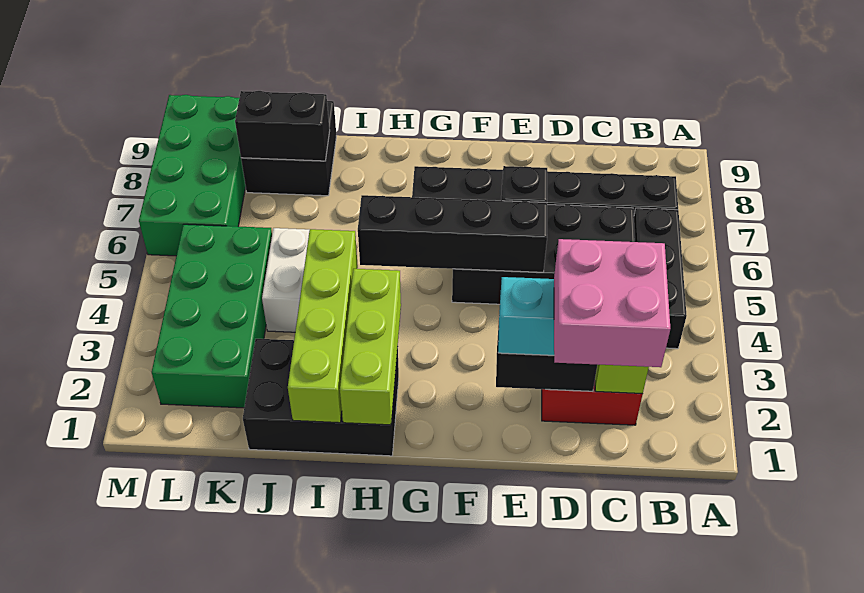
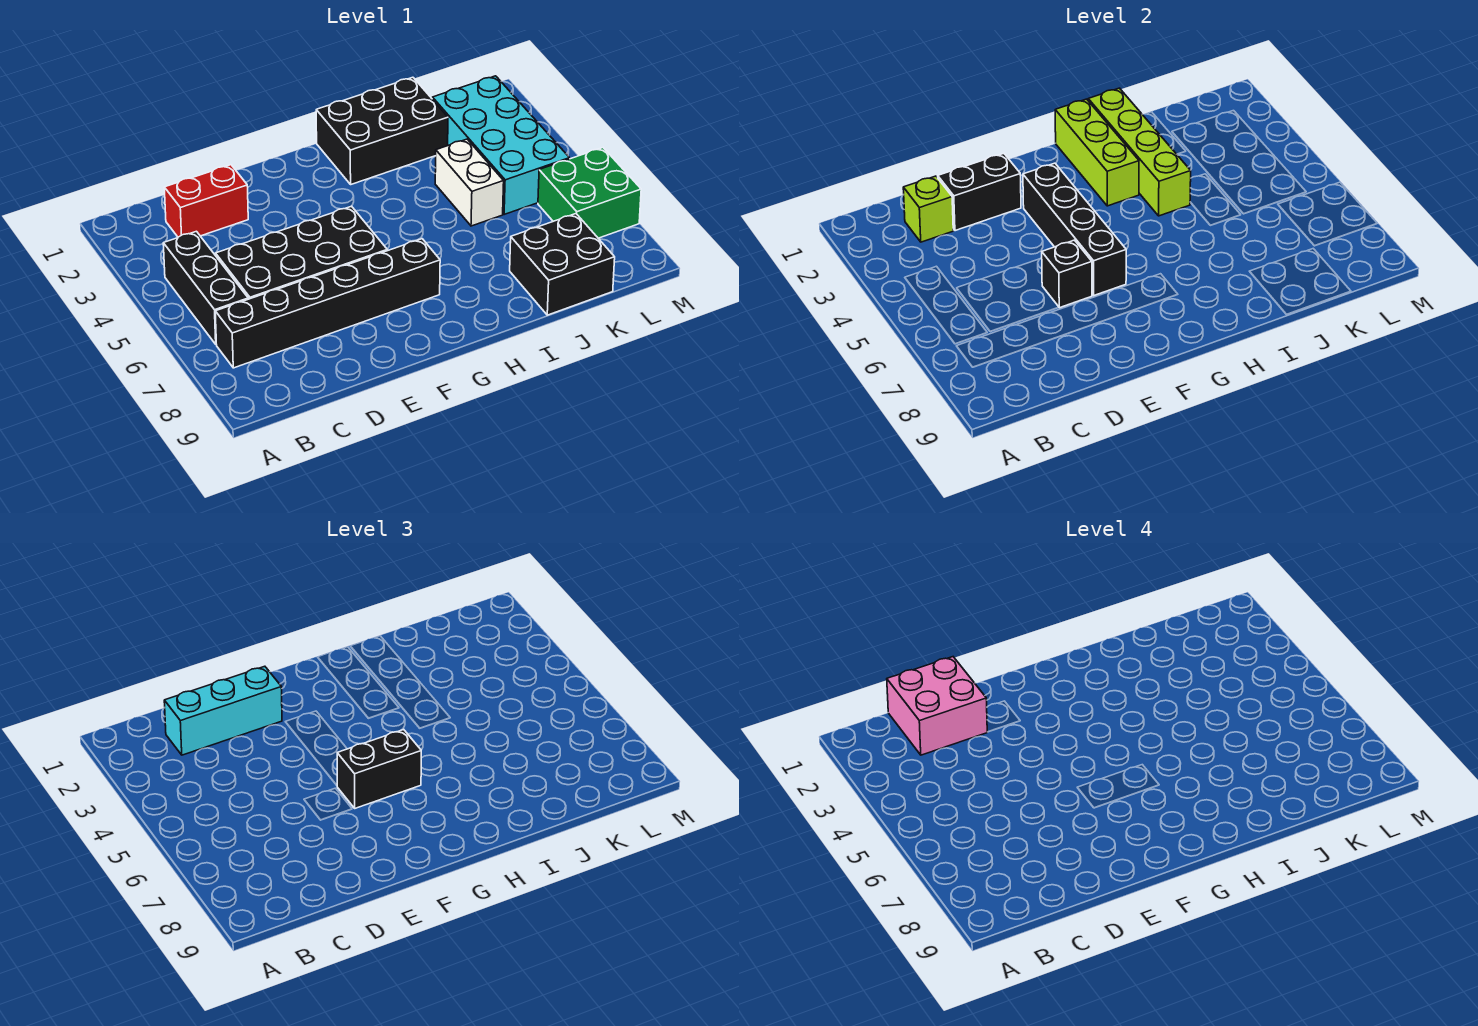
black 1x4 brick [358,195,547,272] -> black 1x4 brick turned to [1023,163,1126,295]
black 1x2 brick [235,91,330,161] -> black 1x2 brick moved to [337,730,421,808]
green 2x4 brick [152,224,272,408] -> cyan 2x4 brick [432,76,570,214]
green 2x4 brick [139,95,246,256] -> green 2x2 brick [538,148,641,238]

